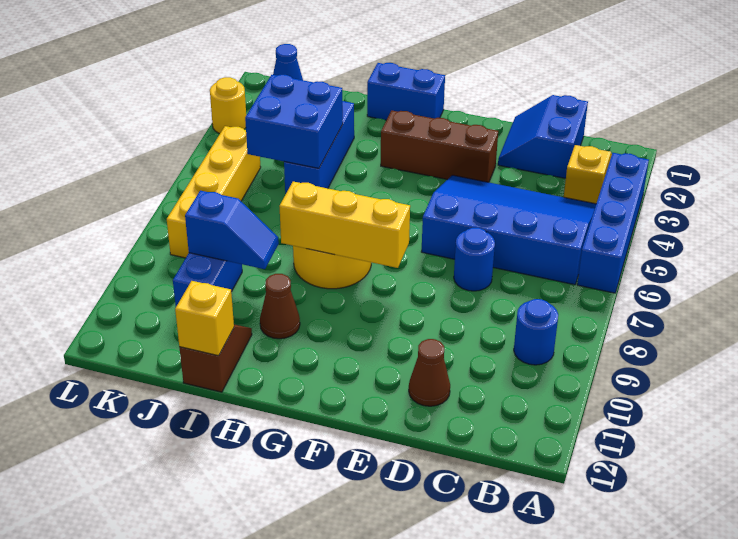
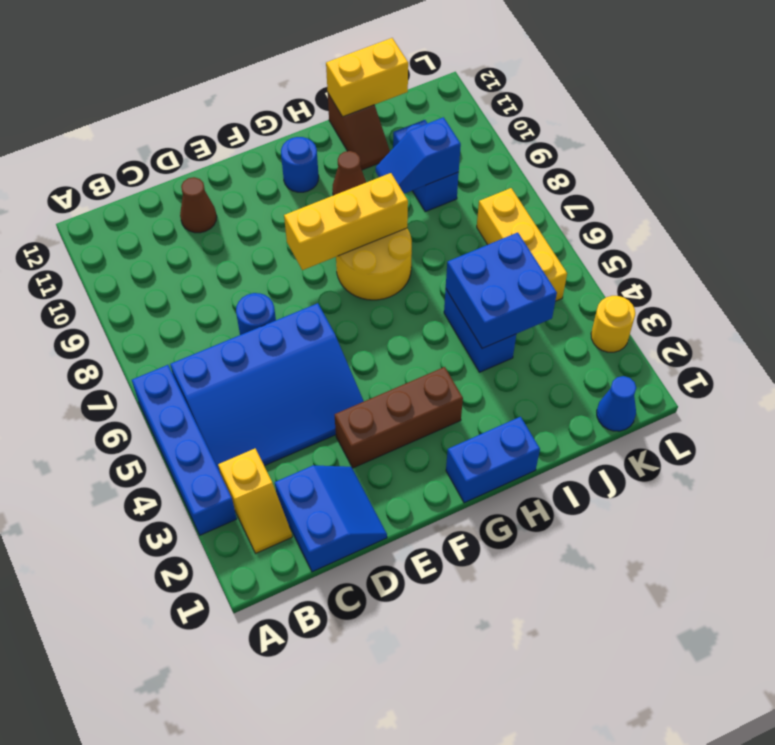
blue 1x1 round brick [514,299,558,365] -> blue 1x1 round brick moved to [281,137,319,192]
blue 1x3 brick [284,101,354,194] -> blue 1x2 brick [444,289,516,372]
yellow 1x1 brick [175,281,234,356] -> yellow 1x2 brick [326,38,408,117]
yellow 1x4 brick [167,126,261,258] -> yellow 1x3 brick [477,188,567,301]

